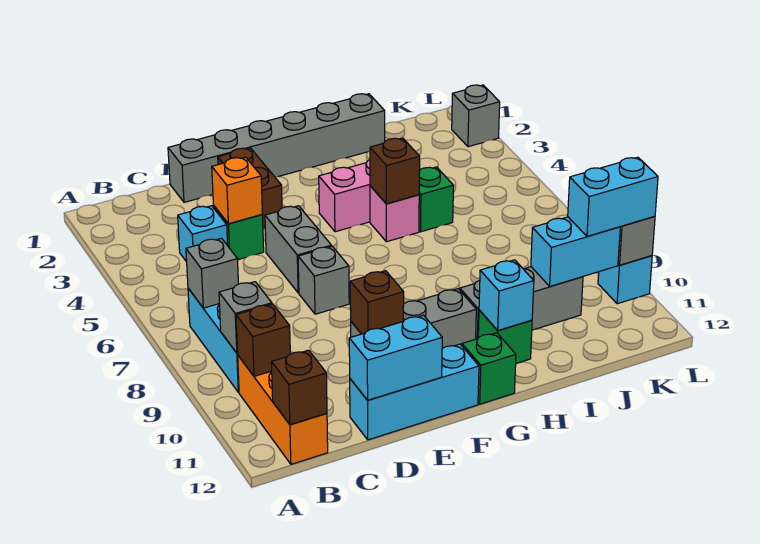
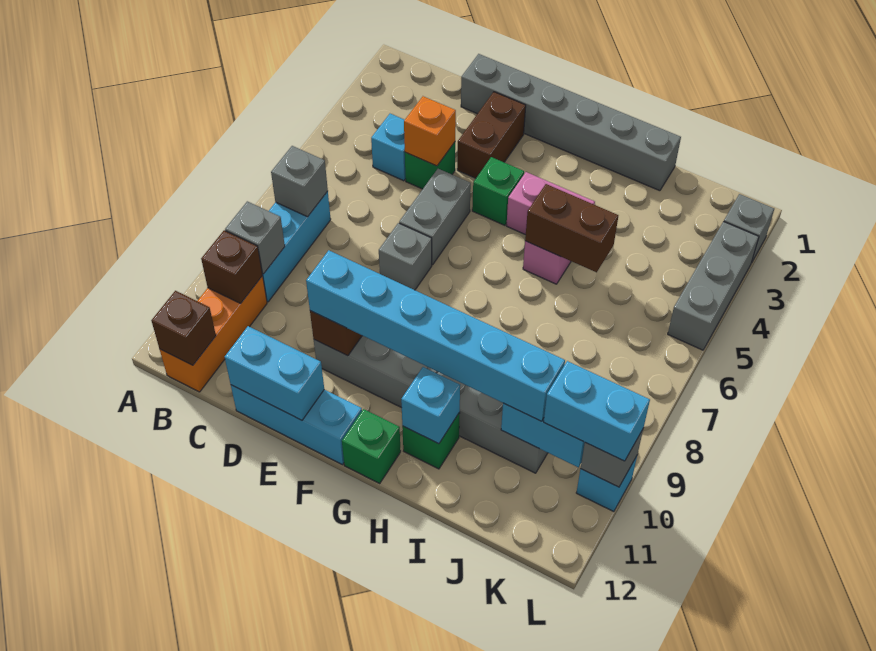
none -> cyan 1x6 brick [306,250,565,421]
brown 1x1 brick [370,138,420,204] -> brown 1x2 brick [525,184,618,272]
green 1x1 brick [419,167,453,232] -> green 1x1 brick moved to [472,157,524,225]
none -> grey 1x3 brick [668,221,759,350]

